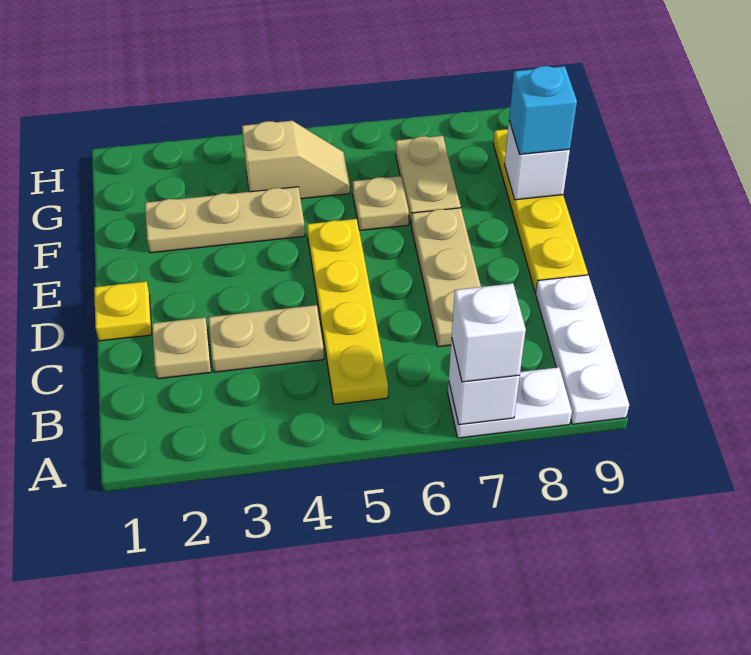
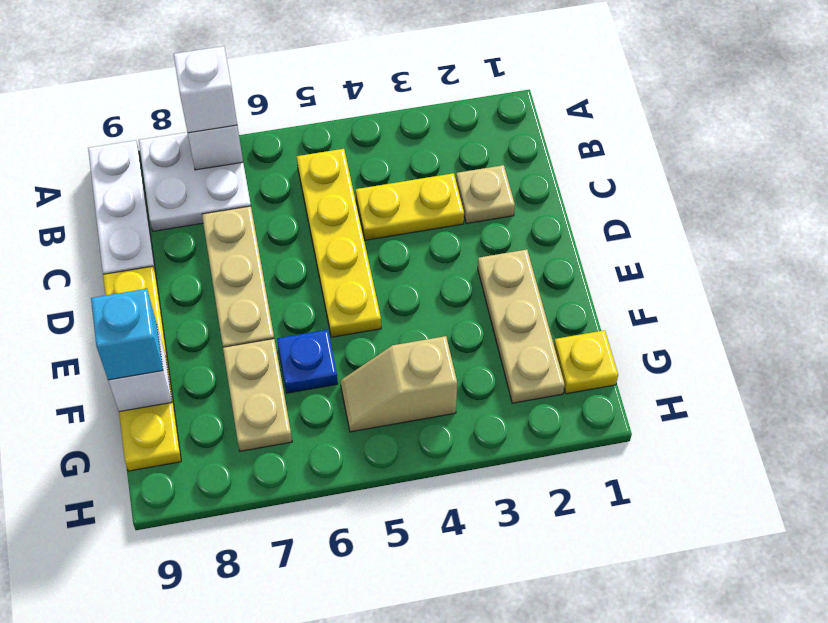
white 1x2 plate [448,367,572,438] -> white 2x2 plate [139,132,251,231]
tan 1x2 plate [208,305,324,372] -> yellow 1x2 plate [356,173,464,240]
yellow 1x1 plate [94,281,152,341] -> yellow 1x1 plate moved to [554,330,618,394]
tan 1x3 plate [145,187,305,253] -> tan 1x3 plate turned to [478,250,565,403]
tan 1x1 plate [352,176,409,231] -> blue 1x1 plate [277,330,338,393]

